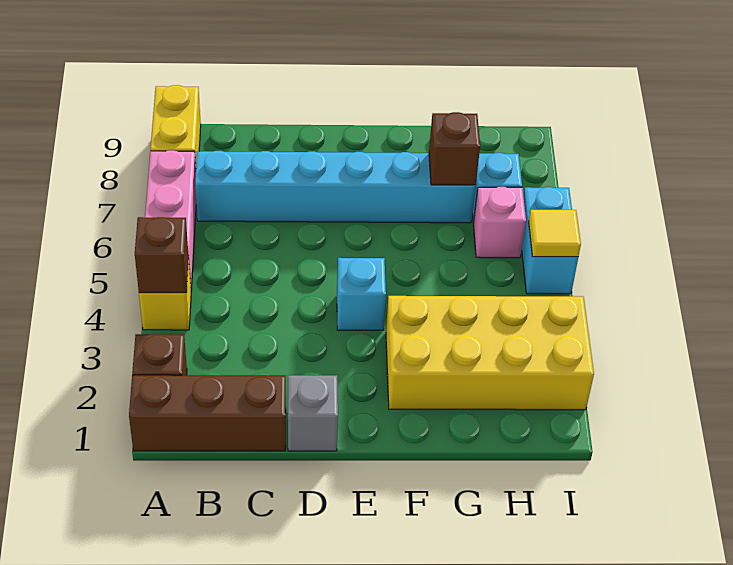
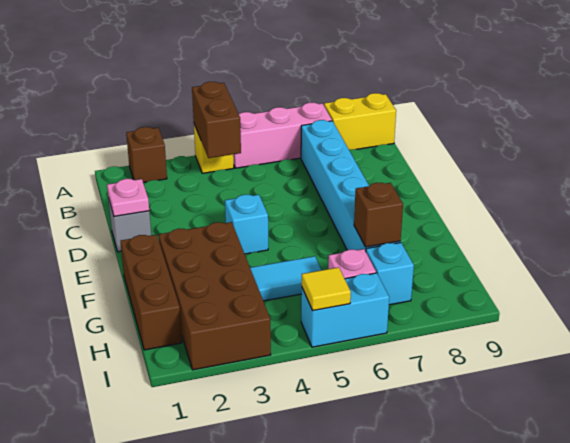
brown 1x3 brick [129,375,286,451] -> brown 1x3 brick moved to [121,235,182,350]
brown 1x1 brick [135,217,189,293] -> brown 1x2 brick [192,82,241,158]
none -> pink 1x1 plate [107,179,149,216]
yellow 2x4 brick [386,296,594,410] -> brown 2x4 brick [159,222,271,370]
none -> cyan 1x2 tile [250,256,321,301]

